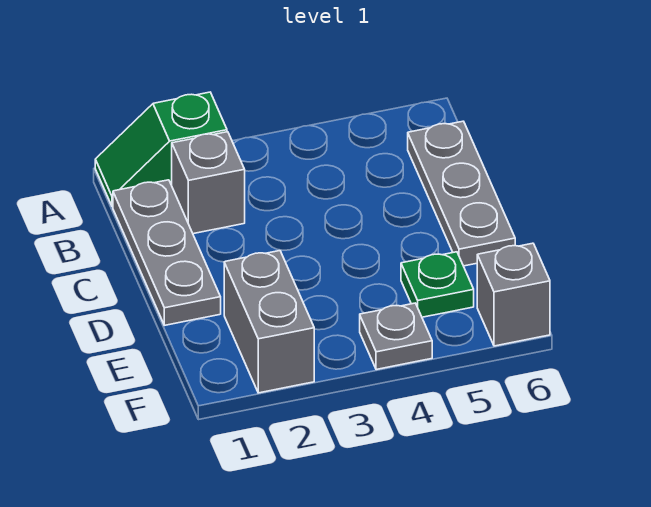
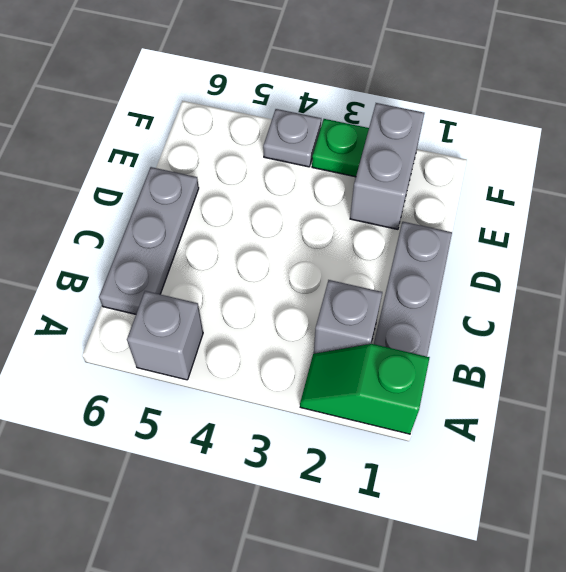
green 1x2 slope [95,92,227,207] -> green 1x2 slope turned to [300,344,430,434]
green 1x1 plate [401,252,474,317] -> green 1x1 plate moved to [312,119,369,177]
grey 1x1 brick [477,243,550,346] -> grey 1x1 brick moved to [127,291,203,380]

